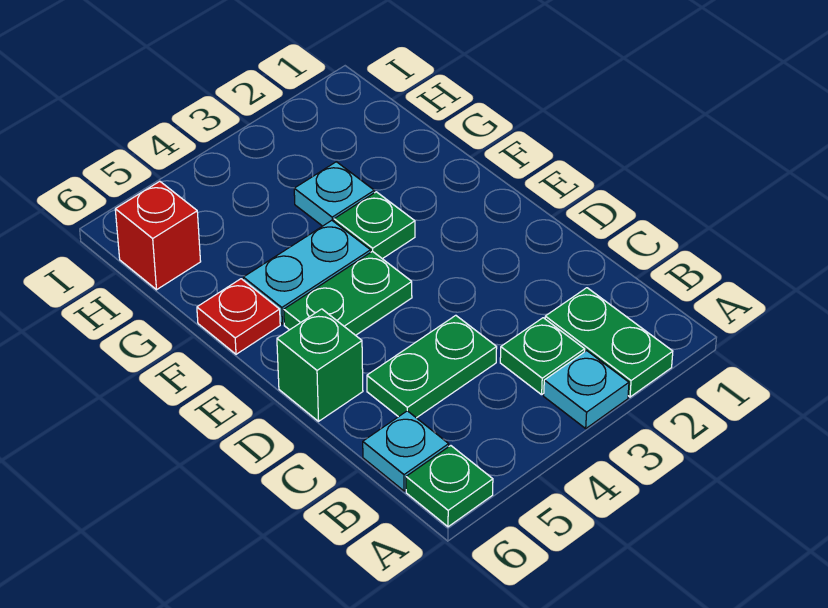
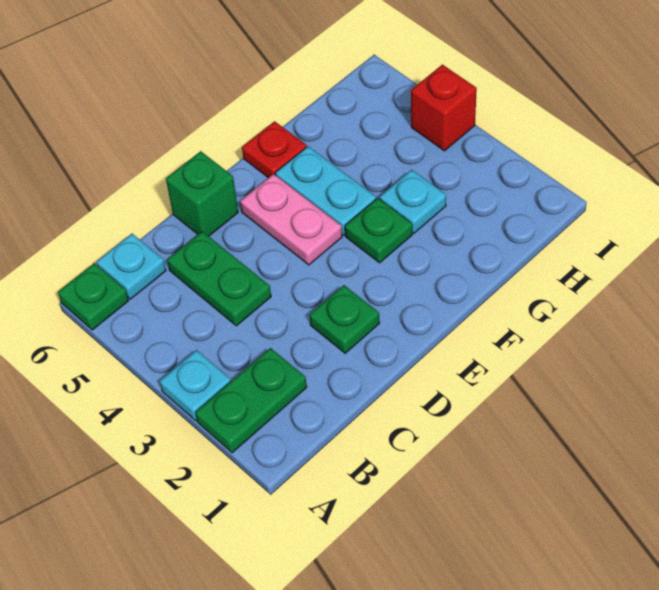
green 1x1 plate [500,318,585,395] -> green 1x1 plate moved to [309,285,380,353]
green 1x2 plate [284,251,412,335] -> pink 1x2 plate [240,174,342,265]
red 1x1 brick [115,181,201,290] -> red 1x1 brick moved to [411,65,477,151]

